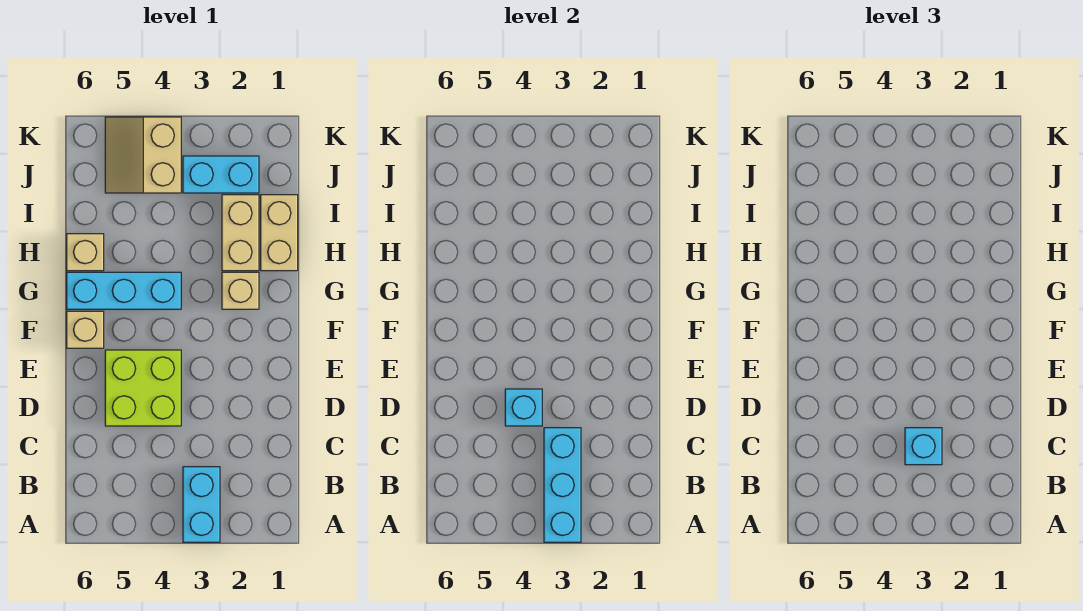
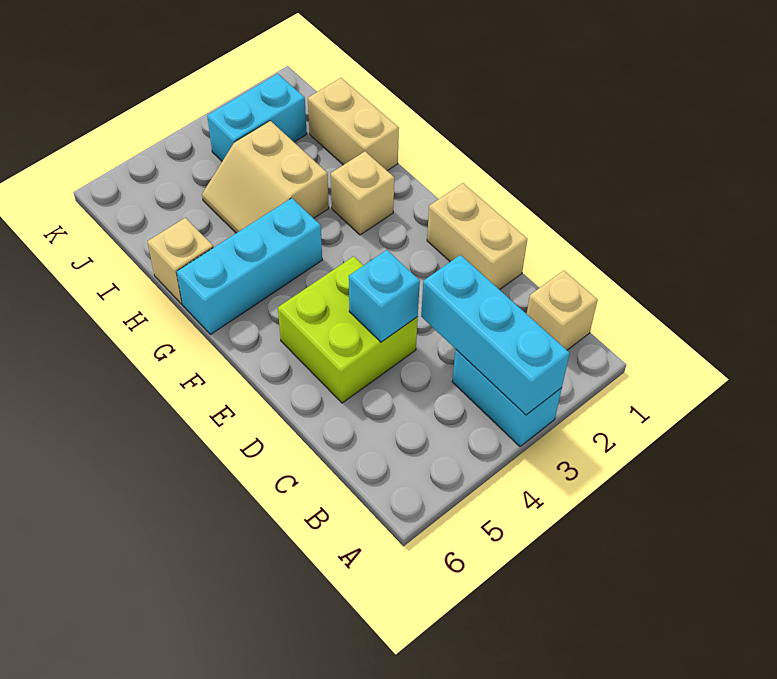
cyan 1x1 brick [905,428,942,465] -> none
tan 1x1 brick [67,311,104,348] -> tan 1x1 brick moved to [527,270,598,350]
tan 1x2 brick [222,195,259,271] -> tan 1x2 brick moved to [427,183,527,290]
tan 2x2 slope [105,117,181,193] -> tan 2x2 slope moved to [202,121,329,233]

